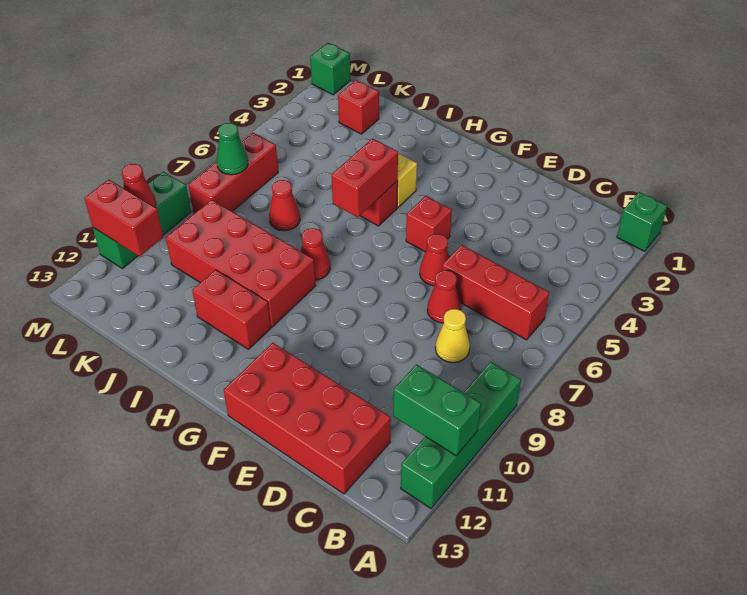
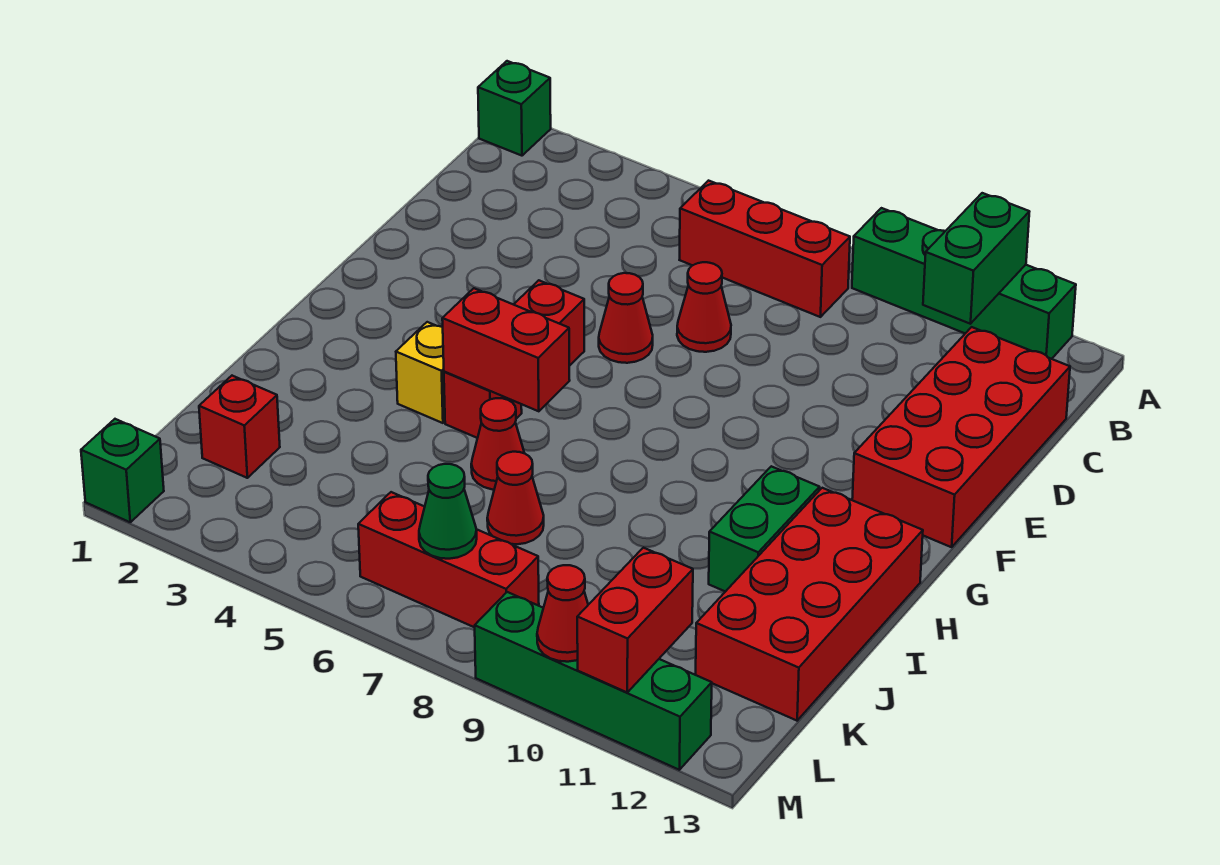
red 1x3 brick [442,245,549,340] -> red 1x3 brick turned to [680,181,850,317]
yellow 1x1 cone [435,309,470,363] -> none
red 1x1 cone [301,228,330,280] -> red 1x1 cone moved to [471,398,524,490]
red 2x4 brick [166,200,315,327] -> red 2x4 brick moved to [696,488,923,721]
red 1x2 brick [192,270,271,349] -> green 1x2 brick [709,466,820,592]
green 1x3 brick [93,172,191,269] -> green 1x4 brick [475,592,712,770]

